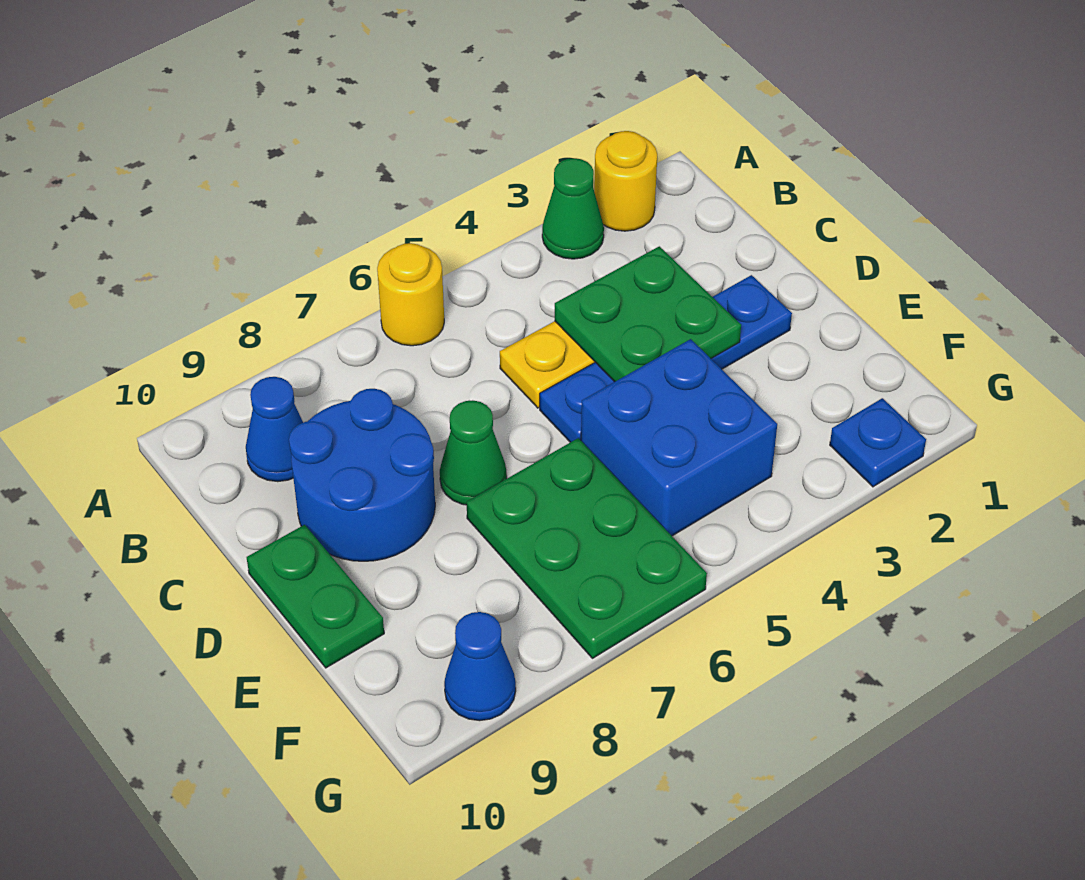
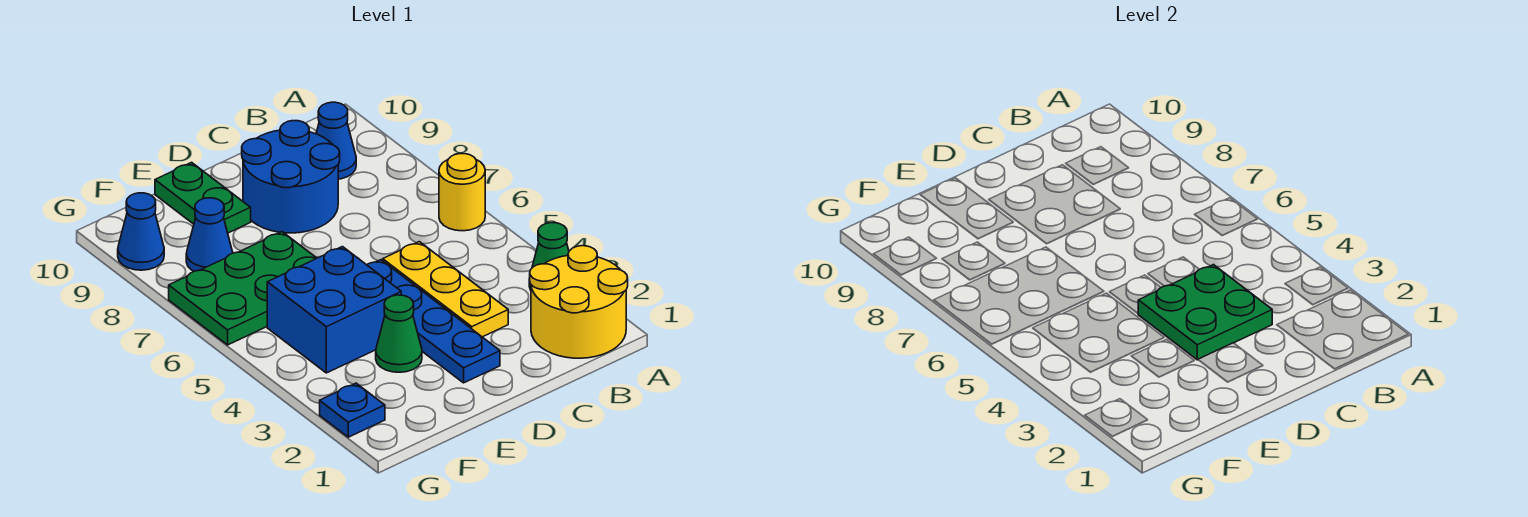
yellow 1x1 round brick [594,131,657,231] -> yellow 2x2 round brick [529,246,628,358]
green 1x1 cone [440,400,507,505] -> green 1x1 cone moved to [376,295,422,372]
green 1x2 plate [247,525,384,668] -> green 1x2 plate turned to [155,162,251,233]
none -> blue 1x1 cone [186,198,233,271]

